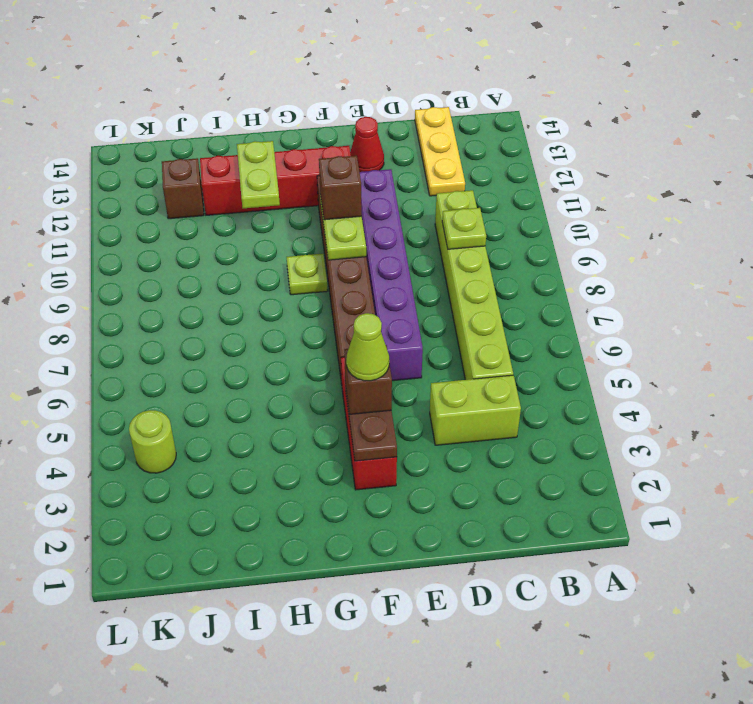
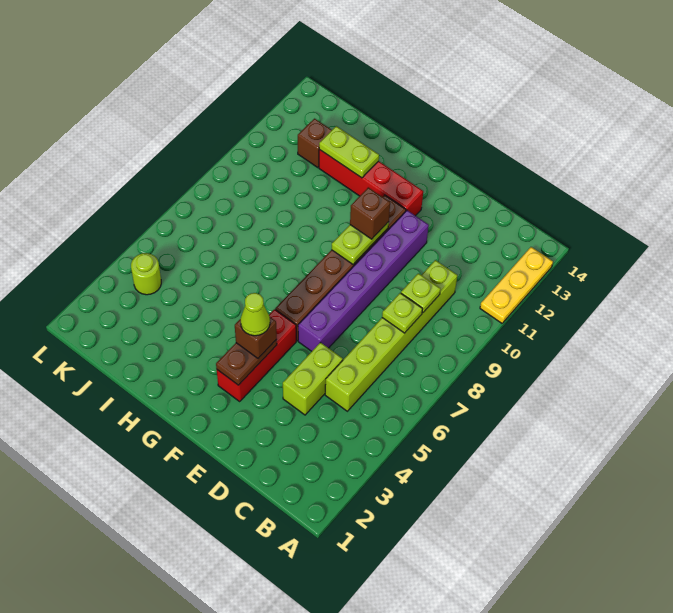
lime 1x2 brick [430,375,521,445] -> lime 1x2 brick turned to [283,342,343,415]
yellow 1x3 plate [415,107,465,196] -> yellow 1x3 plate moved to [480,247,553,323]
red 1x1 cone [350,117,384,172] -> none
lime 1x1 plate [287,254,328,295] -> lime 1x1 plate moved to [382,293,422,333]
lime 1x2 plate [237,141,280,208] -> lime 1x2 plate turned to [319,126,379,178]

